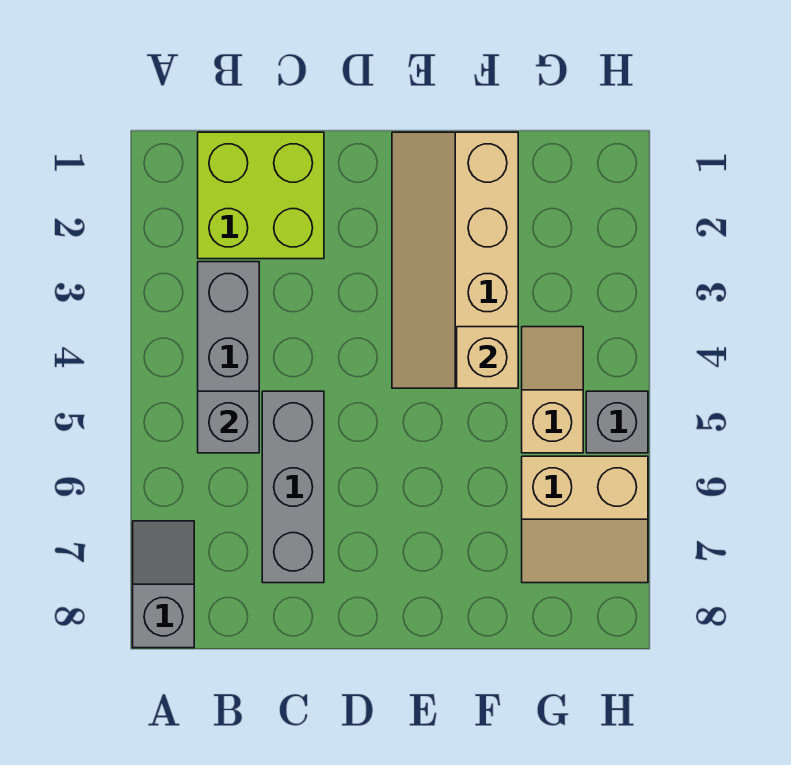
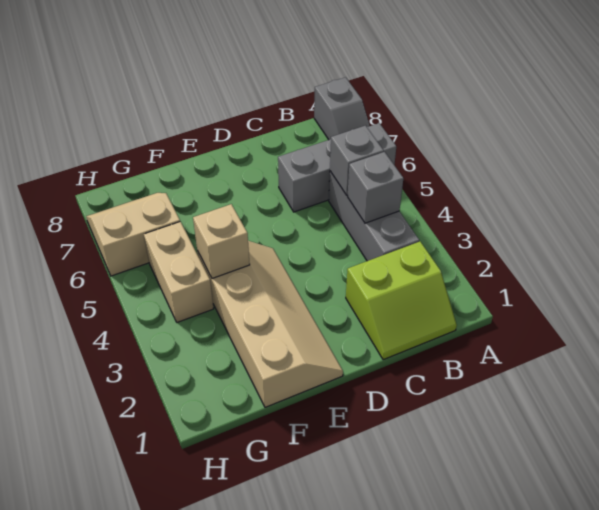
lime 2x2 brick [198,132,324,259] -> lime 2x2 slope [346,242,457,360]
grey 1x3 brick [262,391,324,583] -> grey 1x3 brick turned to [278,123,396,212]
tan 1x2 slope [522,327,583,453] -> tan 1x2 brick [144,222,214,322]
grey 1x1 brick [586,391,648,453] -> grey 1x1 brick moved to [347,152,403,223]

